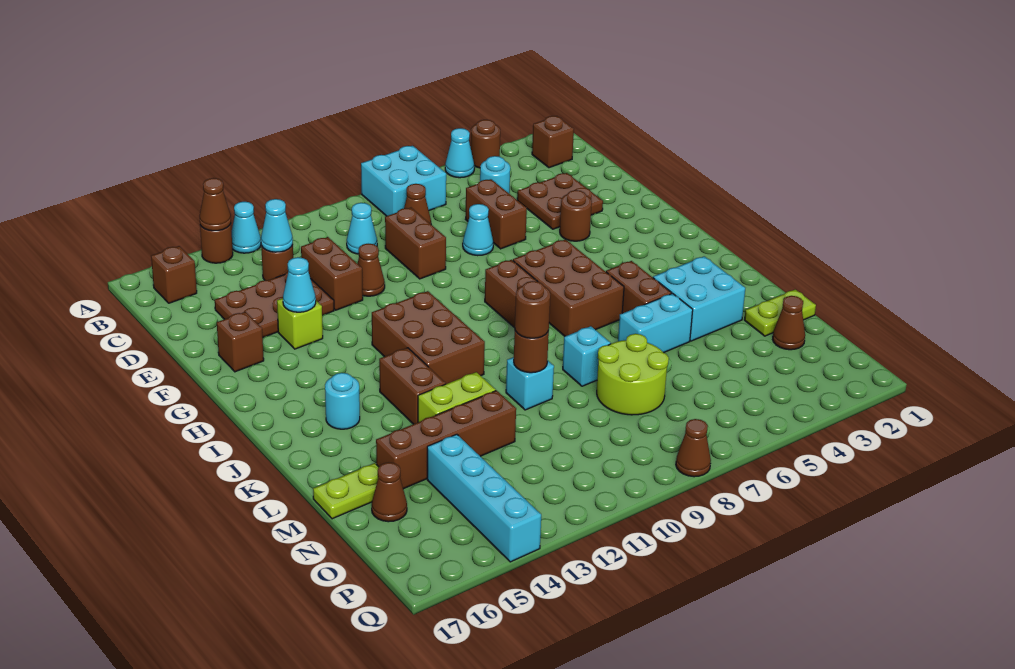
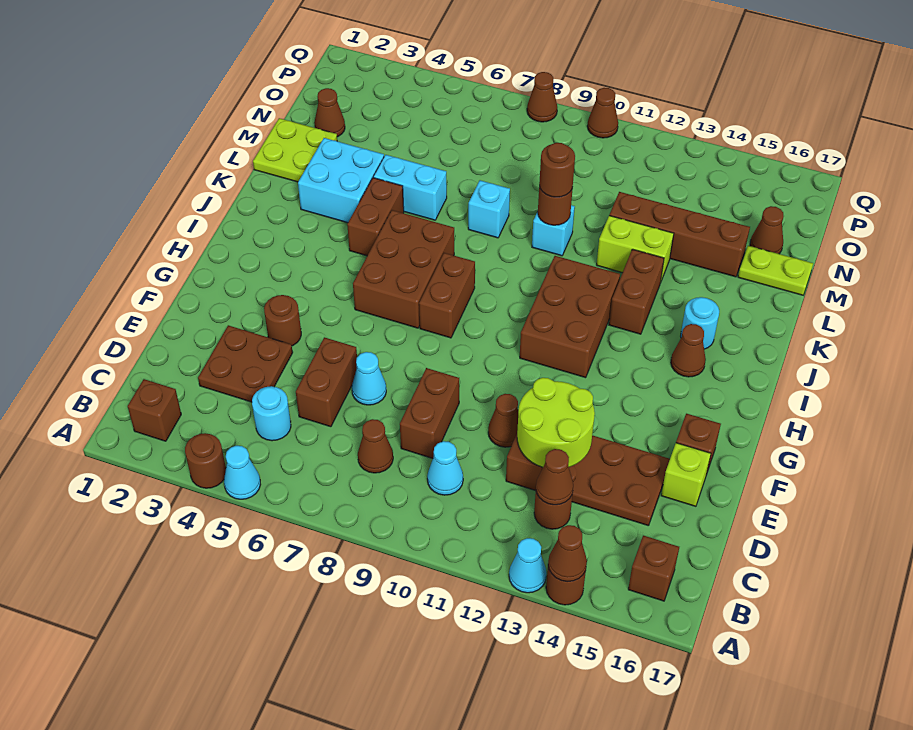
cyan 2x2 brick [361,146,446,216] -> none
cyan 1x1 cone [261,199,293,252] -> brown 1x1 cone [536,449,573,505]
lime 1x1 brick [277,298,323,349] -> lime 1x1 brick moved to [661,443,711,506]
cyan 1x1 cone [283,257,316,312] -> none
none -> brown 1x1 cone [671,324,706,377]
lime 1x2 plate [744,289,816,336] -> lime 2x2 plate [253,118,337,182]
lime 2x2 round brick [597,334,669,415] -> lime 2x2 round brick moved to [517,378,595,467]
cyan 1x4 brick [427,434,541,562] -> none
none -> brown 1x1 cone [587,88,618,138]

